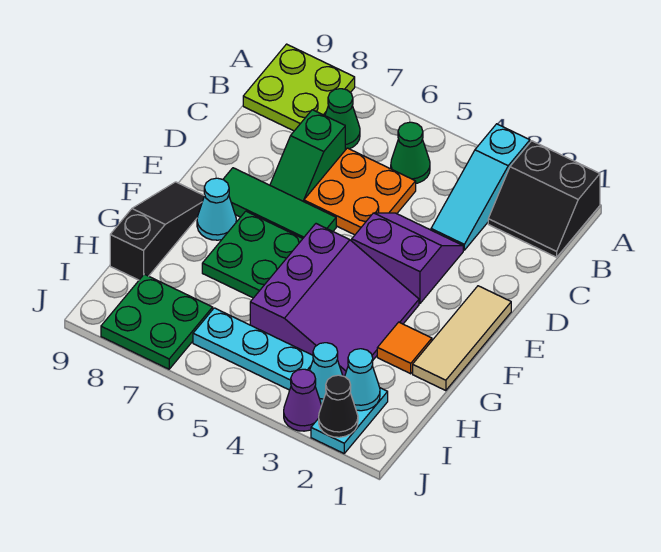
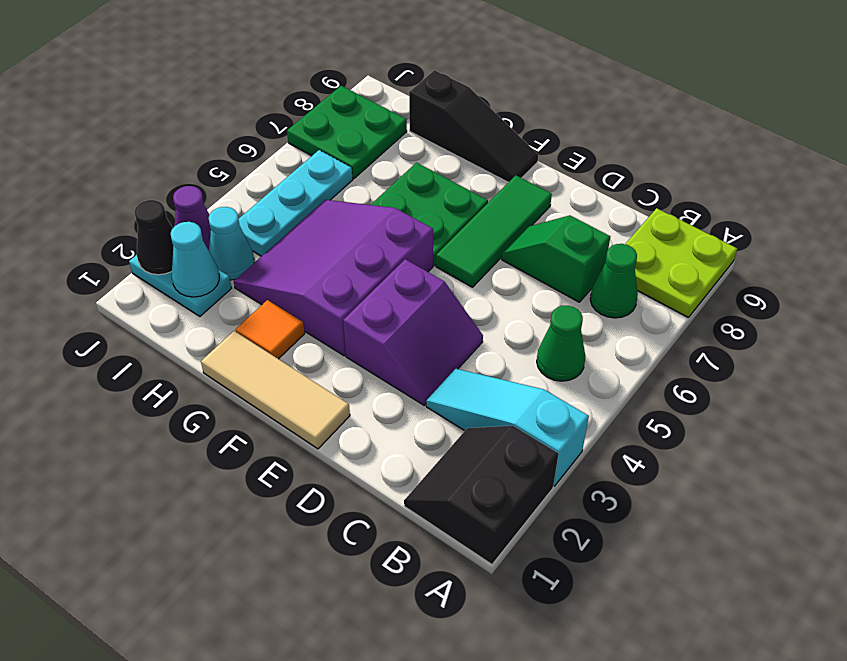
orange 2x2 plate [304,148,416,235] -> none
purple 3x3 slope [250,224,419,377] -> purple 3x3 slope turned to [234,200,433,356]
cyan 1x1 cone [197,178,236,240] -> none

